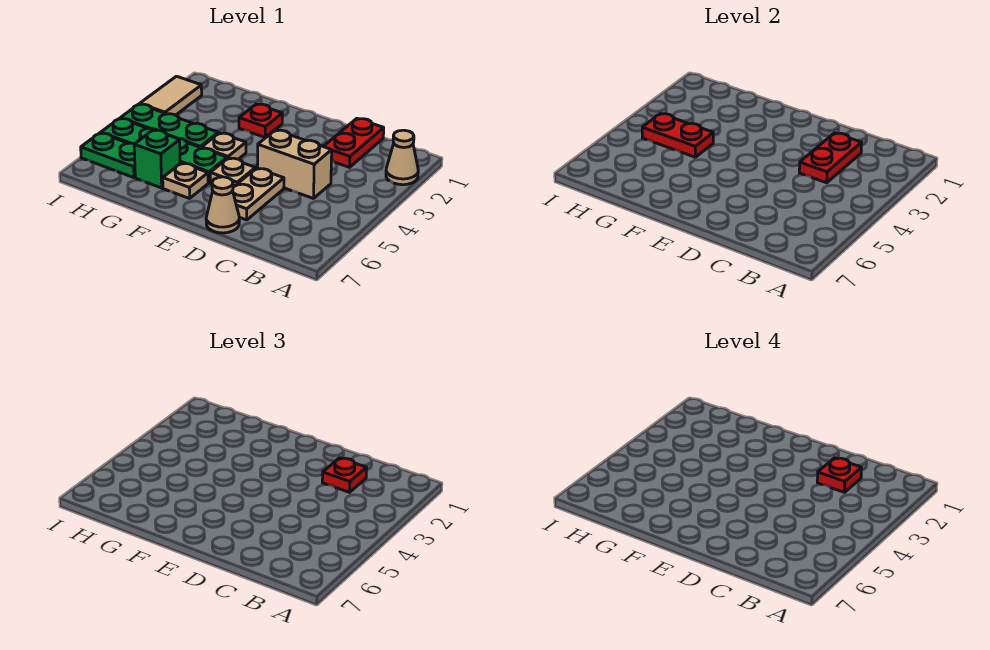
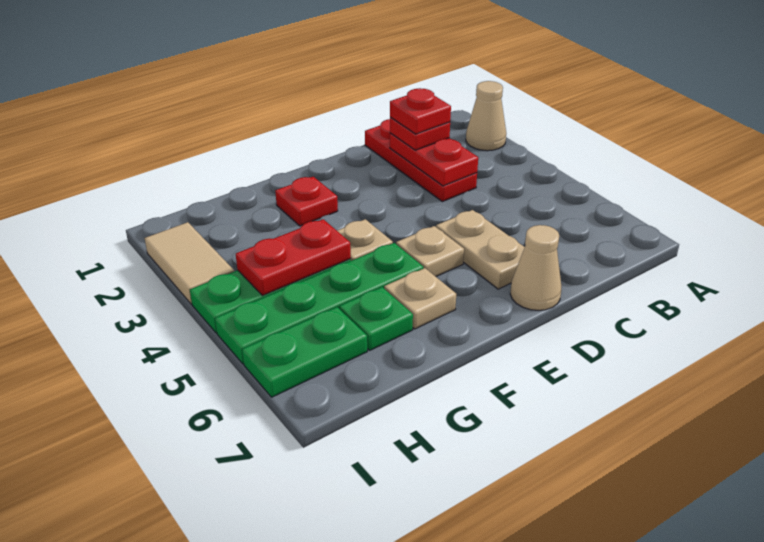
red 1x2 plate [323,118,384,167] -> red 1x3 plate [365,119,477,202]
tan 1x2 brick [258,130,332,199] -> none
green 1x1 brick [134,130,180,188] -> green 1x1 plate [339,287,413,350]

